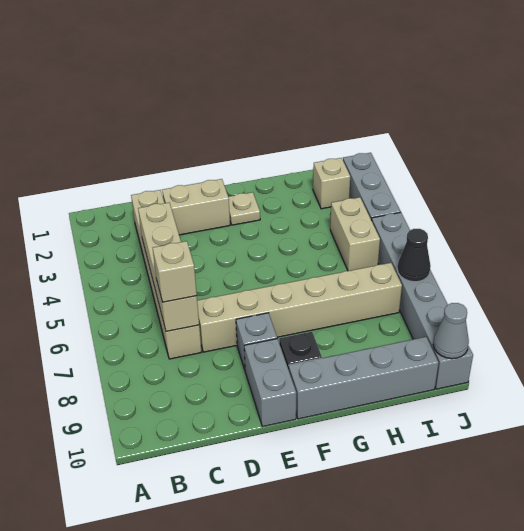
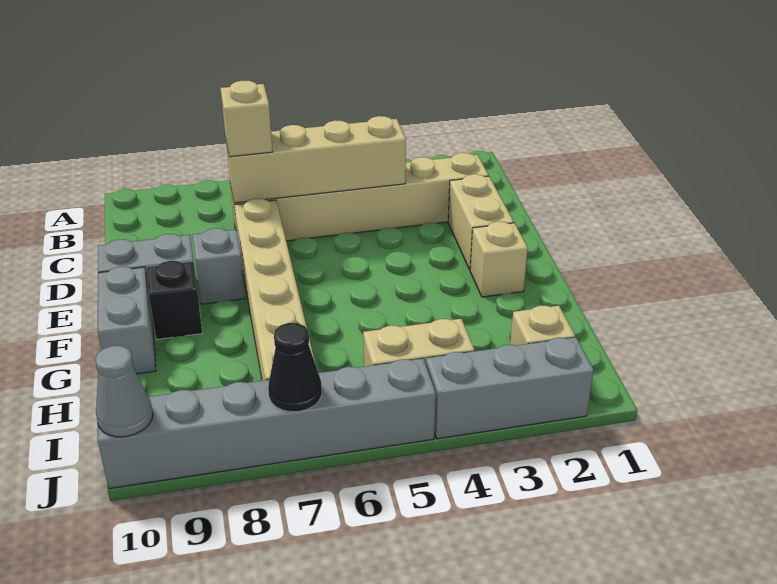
tan 1x1 plate [229,192,260,225] -> tan 1x1 brick [470,222,528,297]
grey 1x4 brick [289,337,439,419] -> grey 1x2 brick [98,267,156,374]

